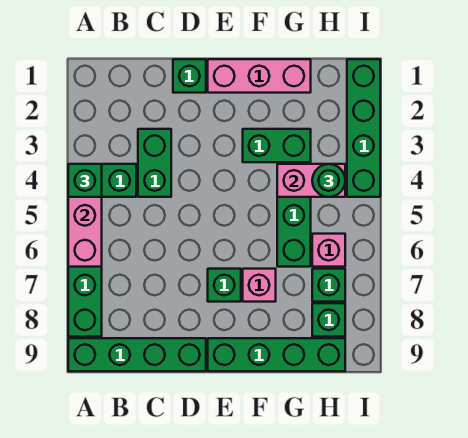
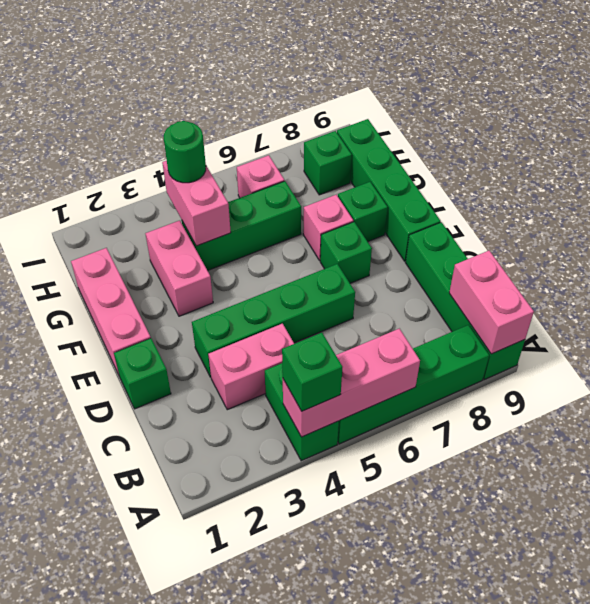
none -> pink 1x2 brick [449,251,534,354]
green 1x2 brick [138,129,171,197] -> pink 1x2 brick [208,324,294,410]
green 1x2 brick [243,129,311,162] -> pink 1x2 brick [145,220,213,316]
green 1x1 brick [312,269,345,302] -> green 1x1 brick moved to [338,182,388,242]
green 1x4 brick [347,59,380,197] -> green 1x4 brick moved to [192,264,355,377]

